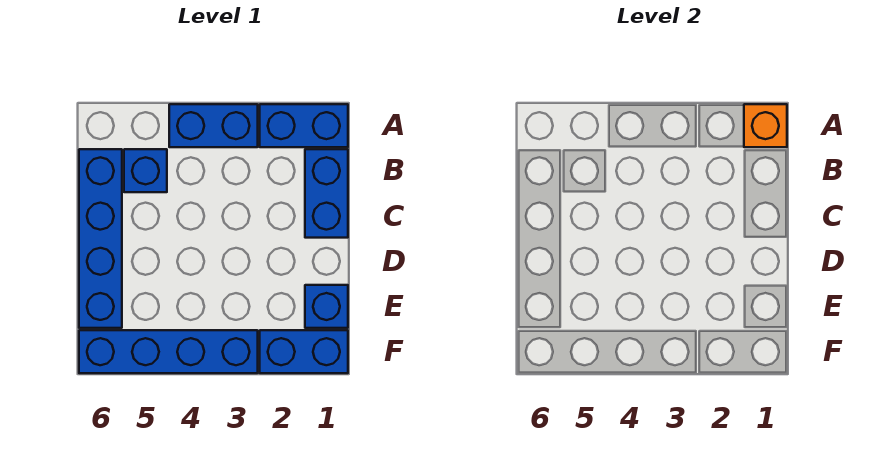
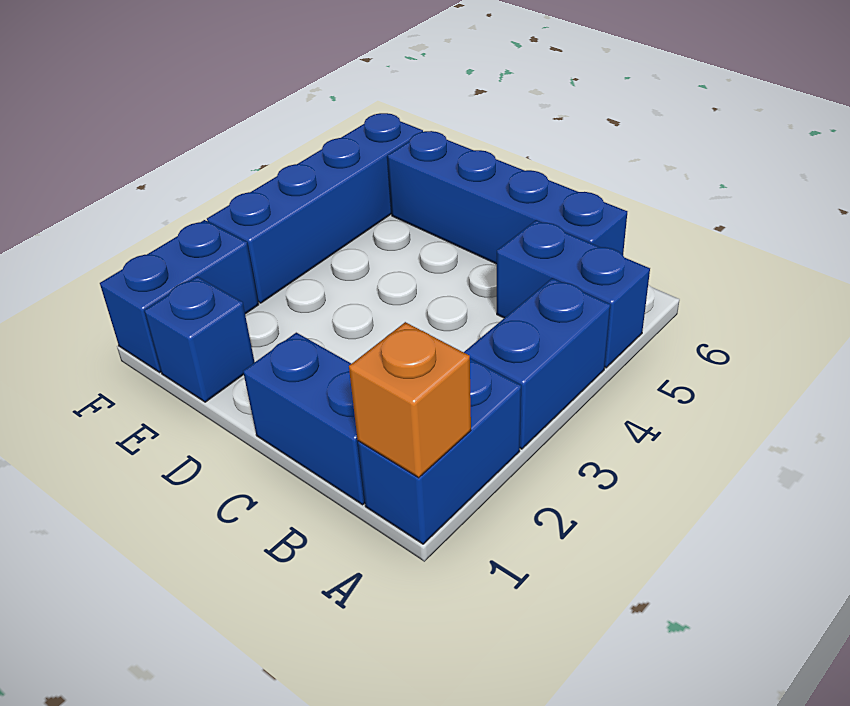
blue 1x1 brick [124,149,167,192] -> blue 1x2 brick [497,220,650,368]

